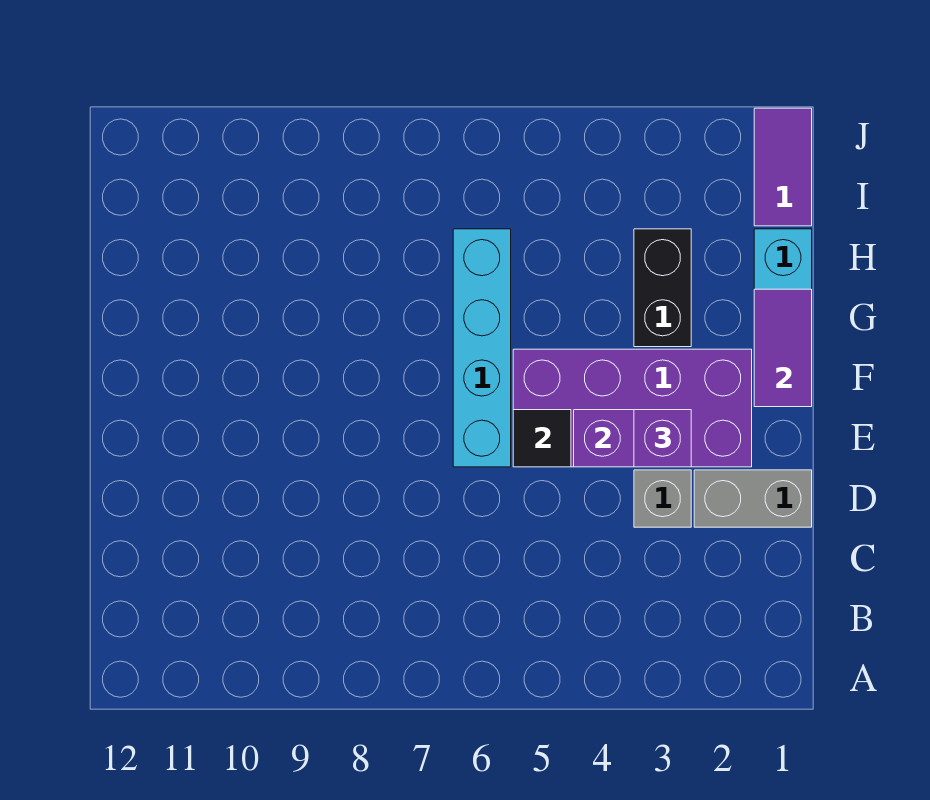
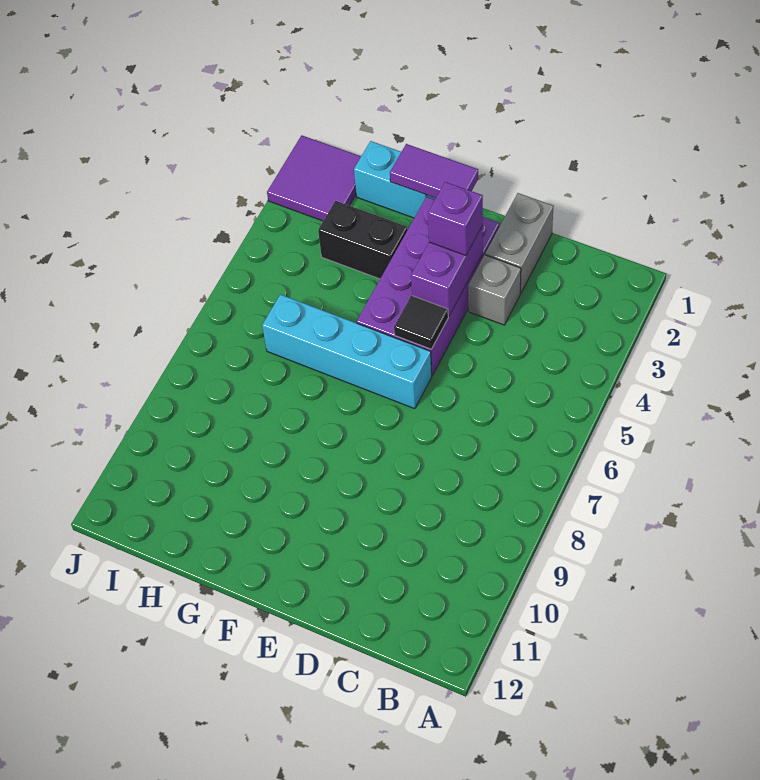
purple 1x2 tile [754,108,812,226] -> purple 2x2 tile [267,135,361,221]

